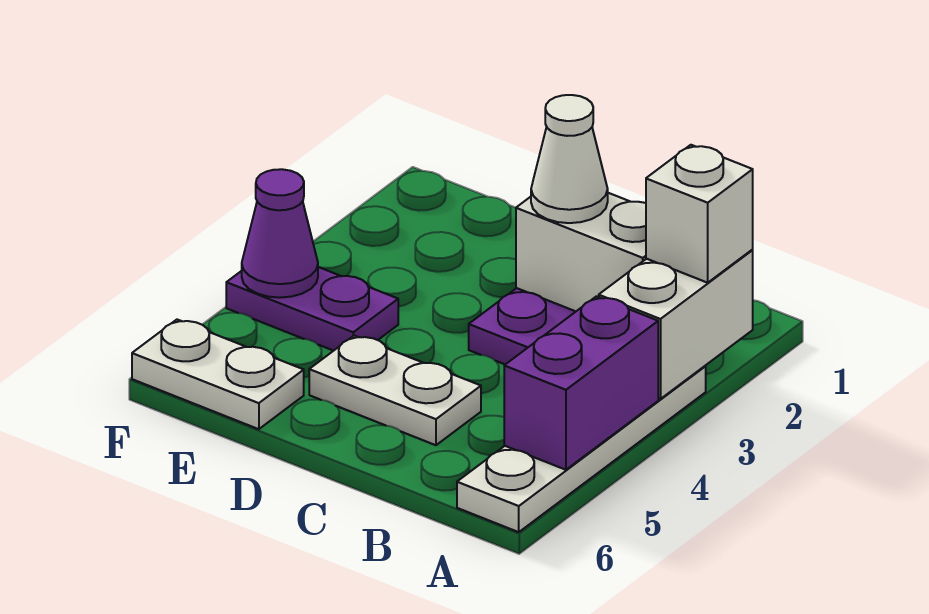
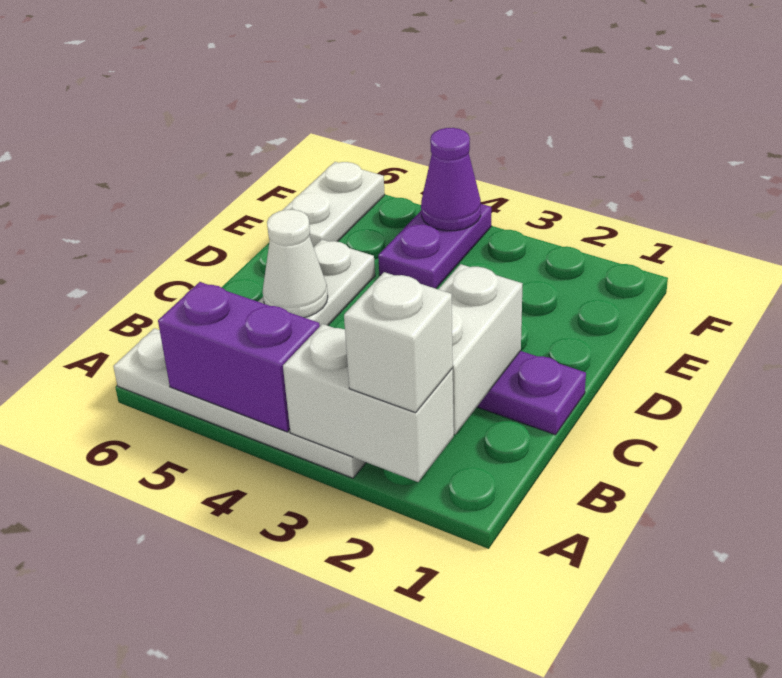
white 1x1 cone [531,95,608,223] -> white 1x1 cone moved to [263,210,328,318]

